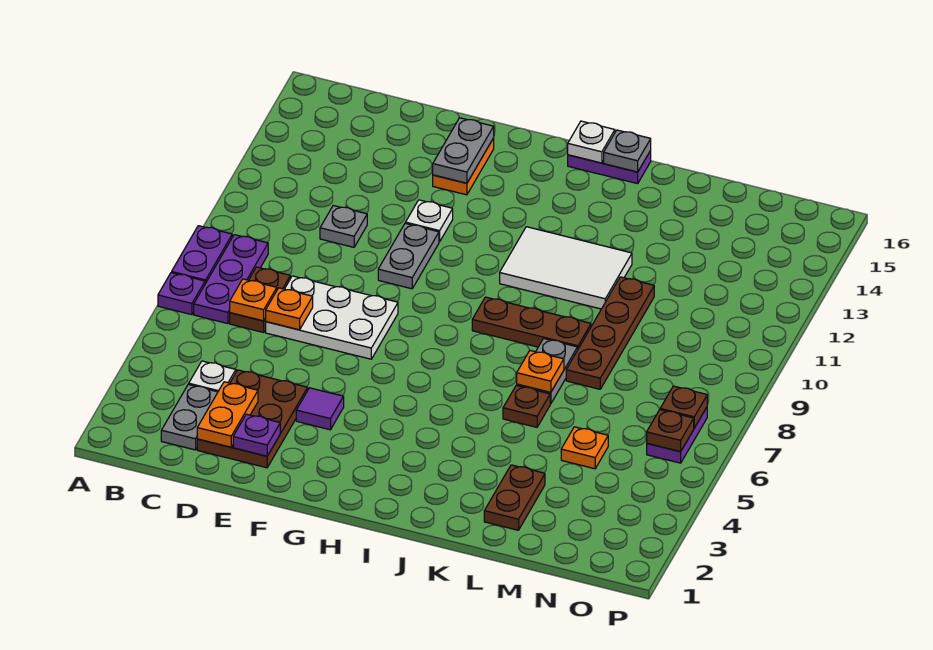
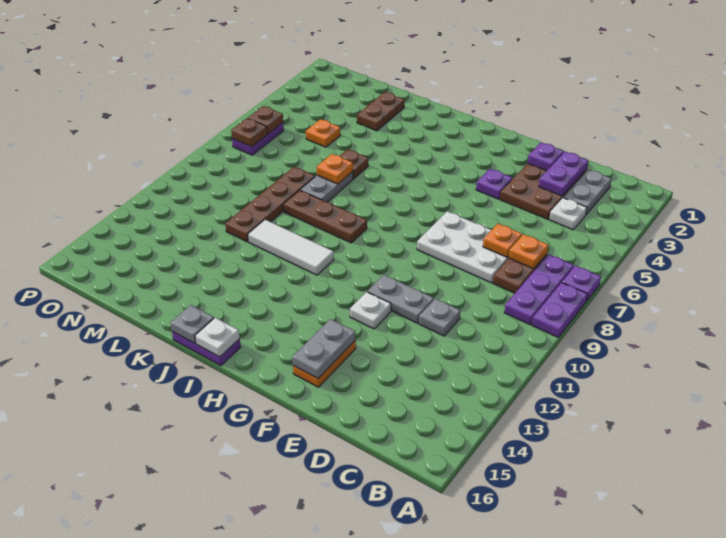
orange 1x2 plate [197,382,258,447] -> purple 1x2 plate [539,152,588,196]
purple 1x1 tile [296,388,344,430] -> purple 1x1 plate [476,169,512,199]
grey 1x2 plate [378,223,439,289] -> grey 1x2 plate turned to [368,275,434,323]
white 2x3 tile [500,227,632,309] -> white 1x3 tile [248,220,334,275]

